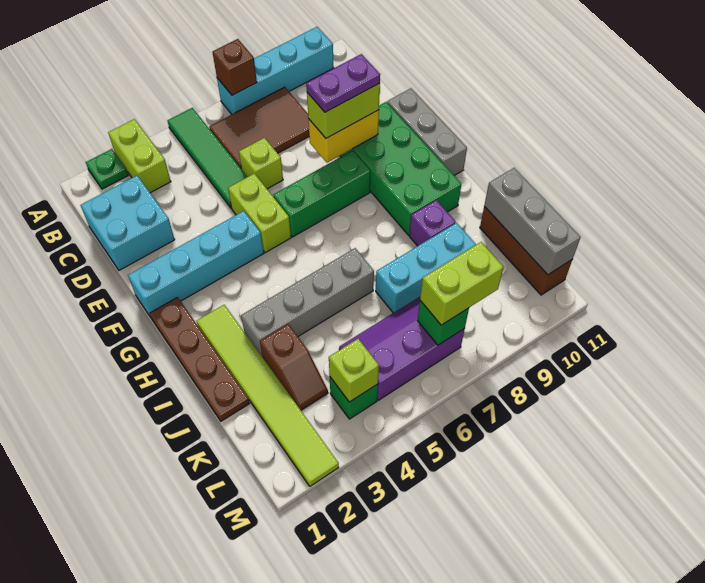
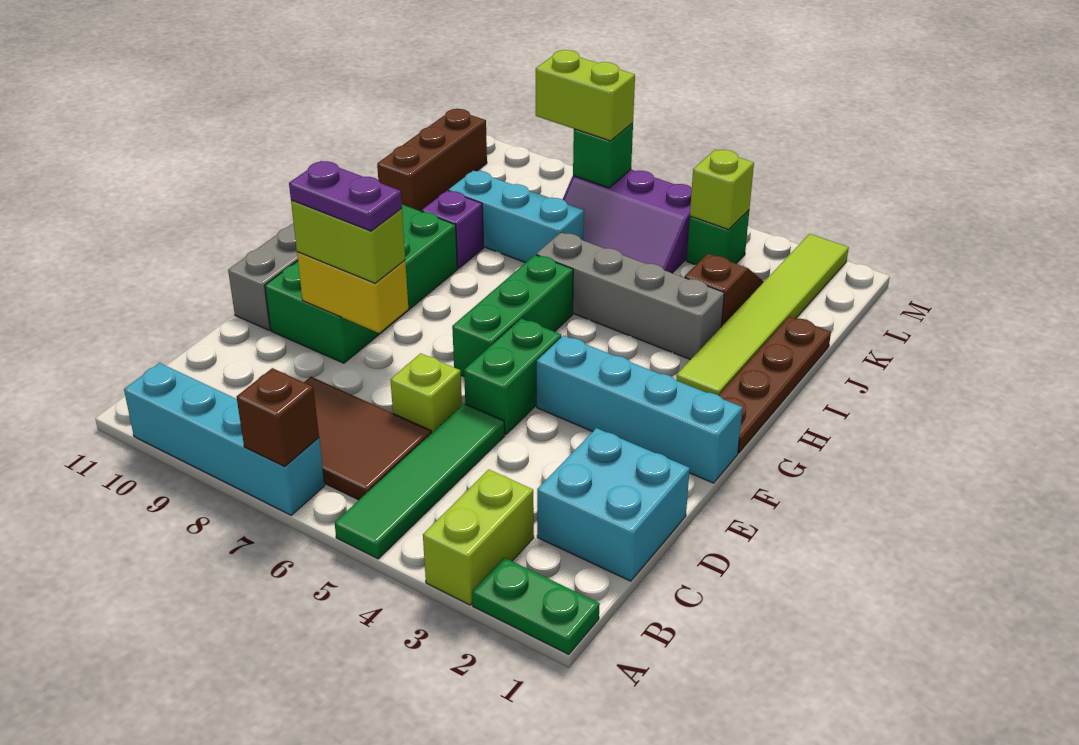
green 1x1 plate [86,149,128,189] -> green 1x2 plate [472,558,600,654]
lime 1x2 brick [228,173,291,253] -> green 1x2 brick [464,319,561,435]
green 1x3 brick [273,150,370,237] -> green 1x3 brick turned to [452,255,573,376]
grey 1x3 brick [484,168,581,275] -> none

